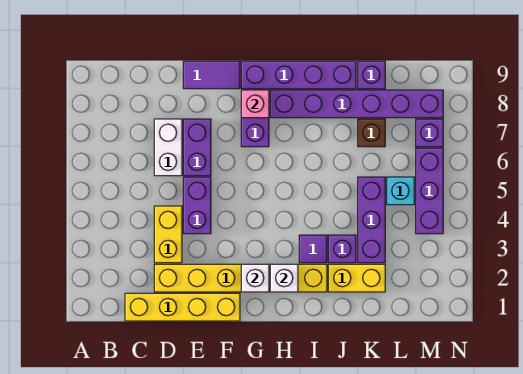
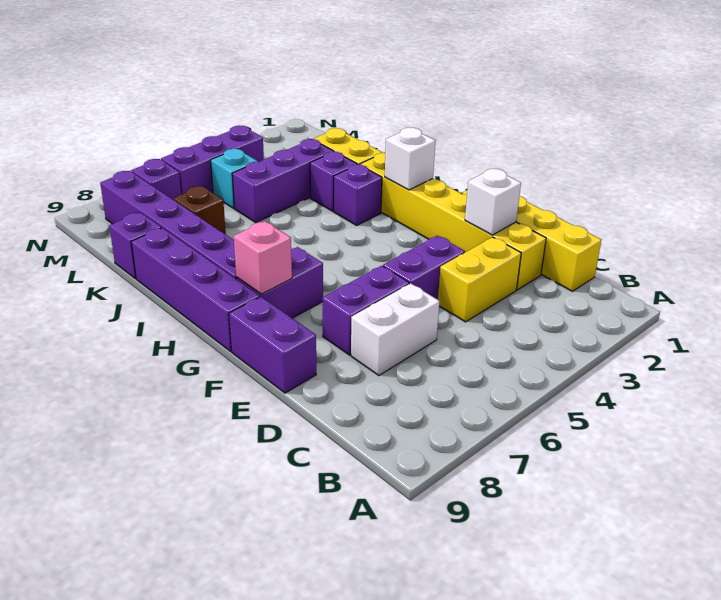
purple 1x2 tile [183,61,240,89] -> purple 1x2 brick [229,297,316,393]
white 1x1 brick [241,264,269,292] -> white 1x1 brick moved to [465,169,521,235]
purple 1x1 tile [299,235,327,263] -> purple 1x1 brick [334,165,382,225]

